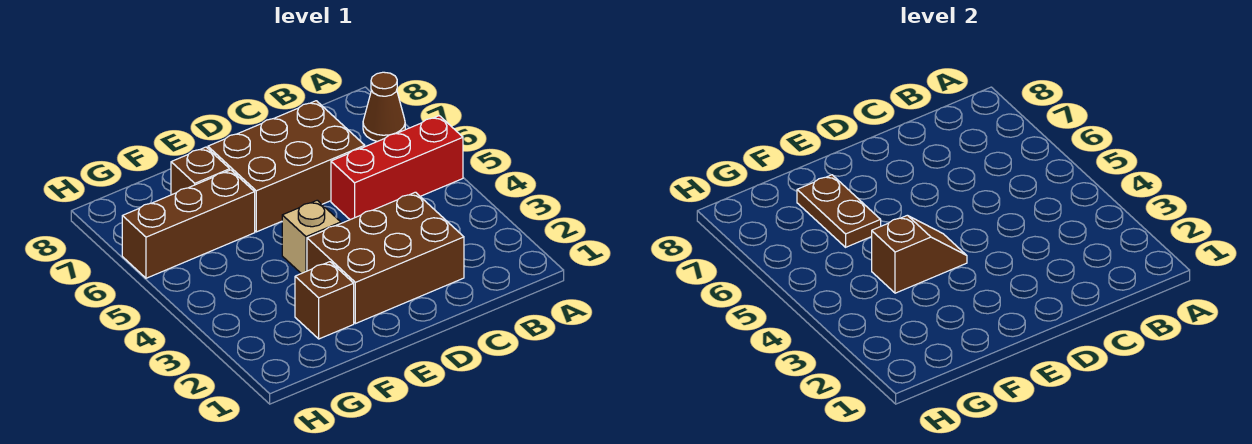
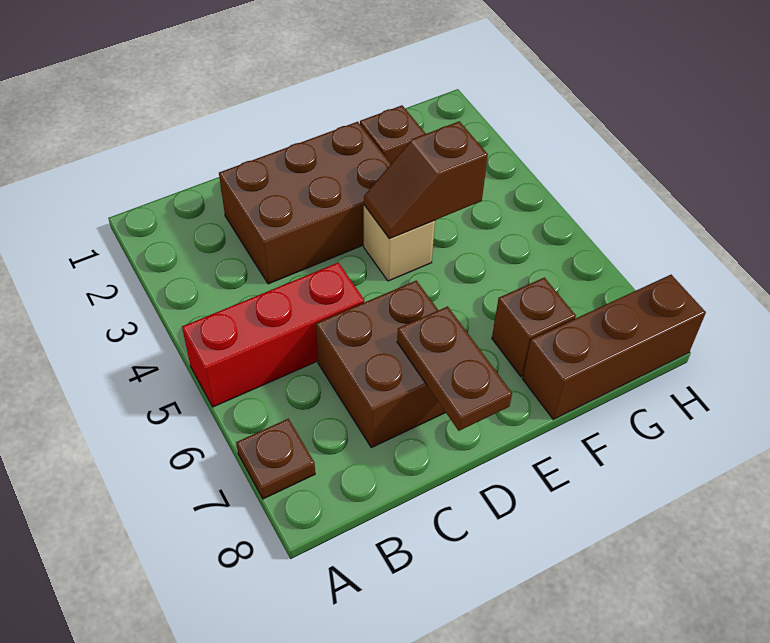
brown 1x1 cone [363,72,405,142] -> brown 1x1 plate [236,419,315,499]
brown 2x3 brick [208,101,365,232] -> brown 2x2 brick [316,281,446,448]
brown 1x3 brick [122,170,255,278] -> brown 1x3 brick moved to [523,275,706,419]
brown 1x2 plate [797,175,881,247] -> brown 1x2 plate moved to [397,306,512,431]

